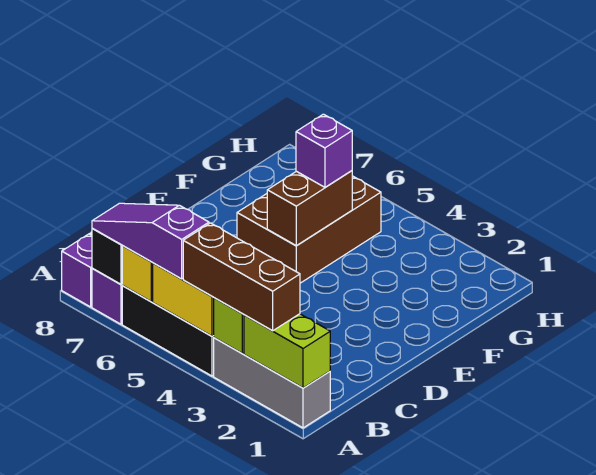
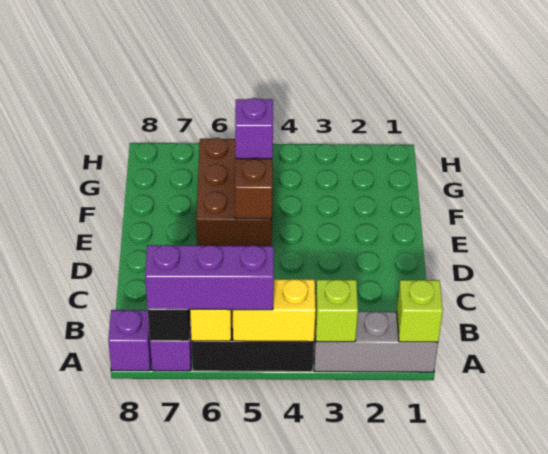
lime 1x2 brick [244,314,330,388] -> lime 1x1 brick [397,280,443,342]
brown 1x3 brick [183,223,300,331] -> none
purple 1x3 slope [92,203,209,279] -> purple 1x3 brick [145,245,274,310]

